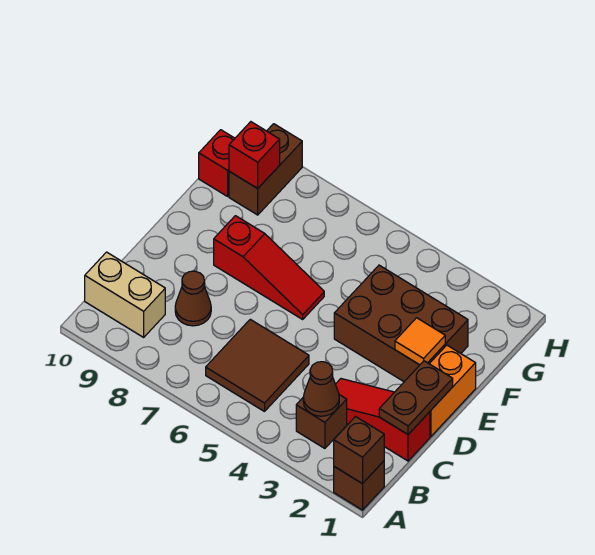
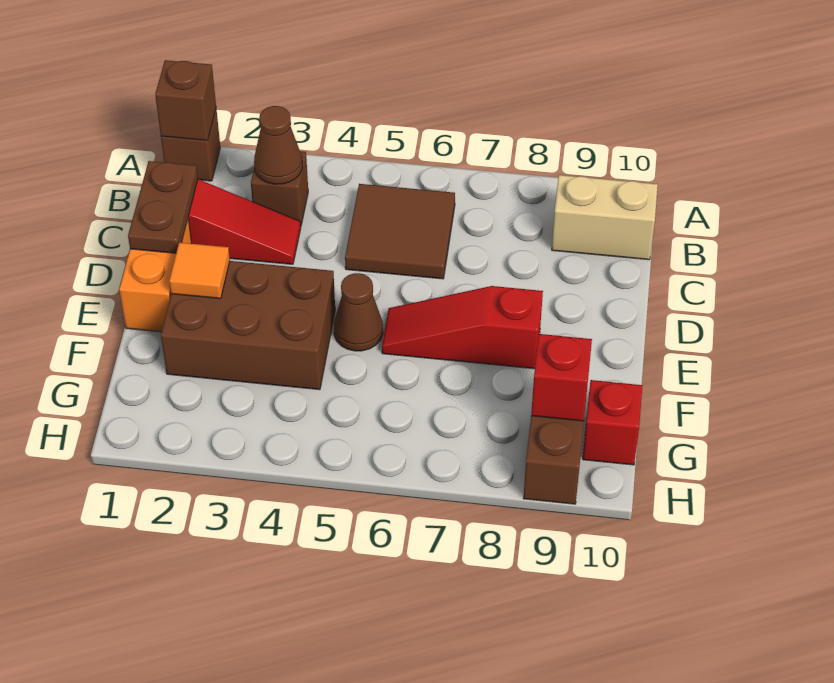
brown 1x1 cone [175,271,211,326] -> brown 1x1 cone moved to [334,273,383,351]

